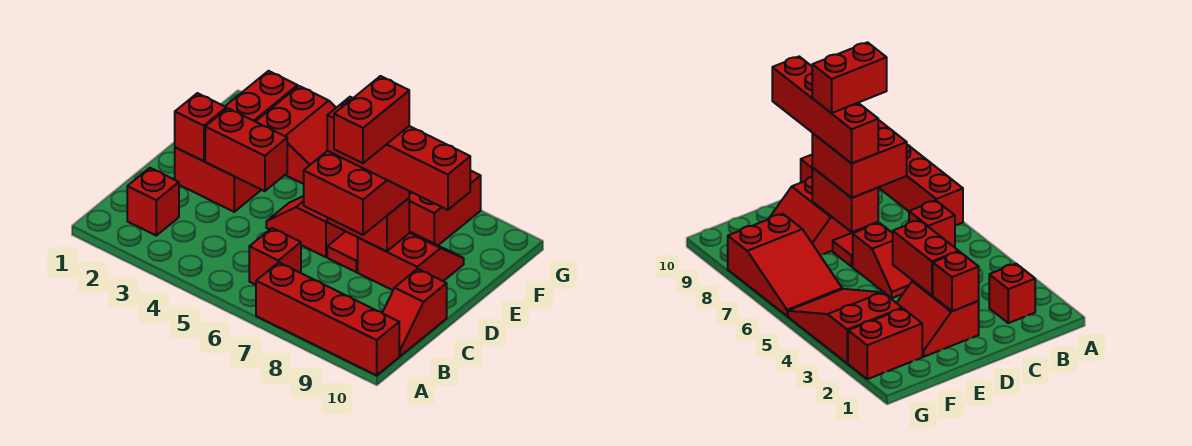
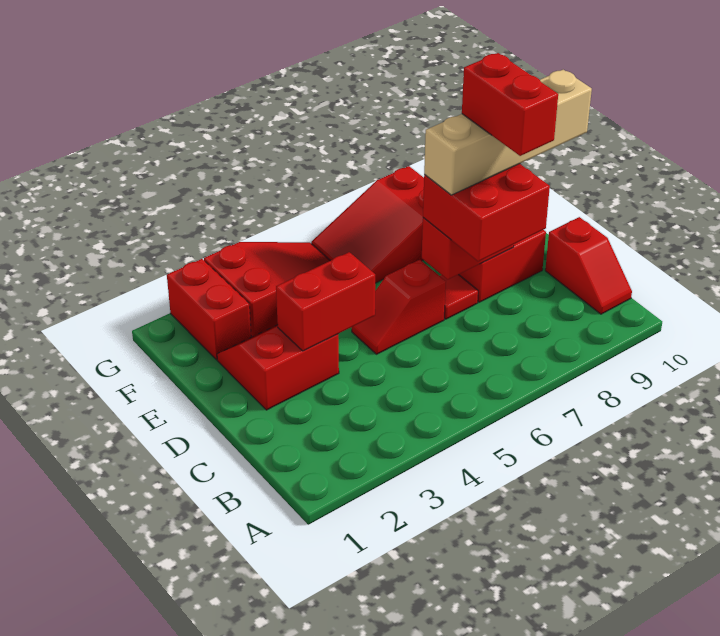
red 1x4 brick [256,262,399,375] -> none
red 1x1 brick [127,168,179,235] -> none
red 1x1 brick [249,228,301,285] -> none
red 1x1 brick [175,93,226,161] -> none
red 1x4 brick [327,97,470,210] -> tan 1x4 brick [424,70,592,195]

